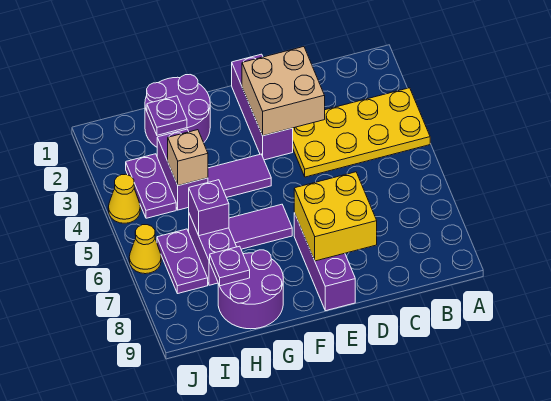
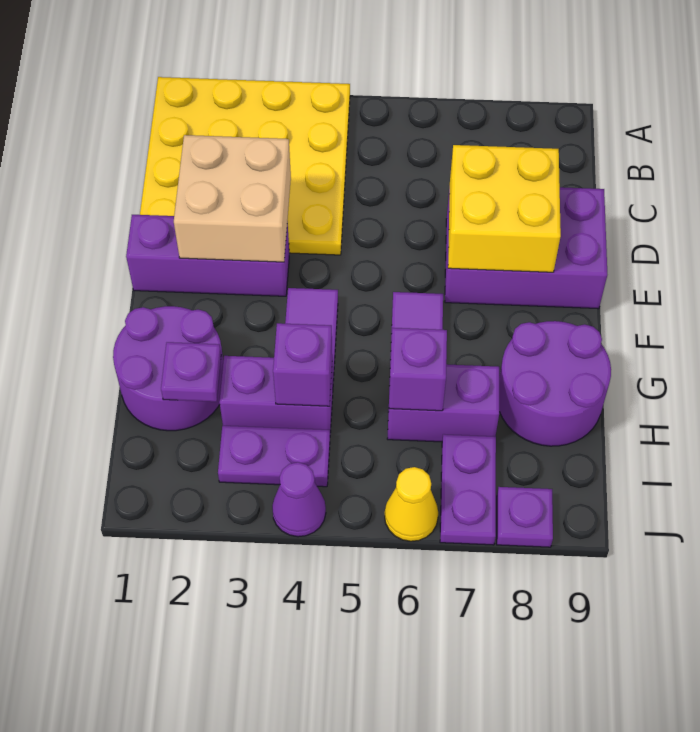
yellow 2x4 plate [293,88,430,177] -> yellow 4x4 plate [140,77,350,255]
purple 1x3 brick [294,213,355,311] -> purple 2x3 brick [445,186,607,309]
tan 1x1 brick [168,130,208,186] -> purple 1x1 brick [273,323,332,406]
purple 1x1 plate [210,246,250,286] -> purple 1x1 plate moved to [497,487,553,547]
purple 1x2 plate [157,229,208,294] -> purple 1x2 plate turned to [440,434,496,545]
yellow 1x1 cone [108,174,140,223] -> purple 1x1 cone [272,462,326,537]

